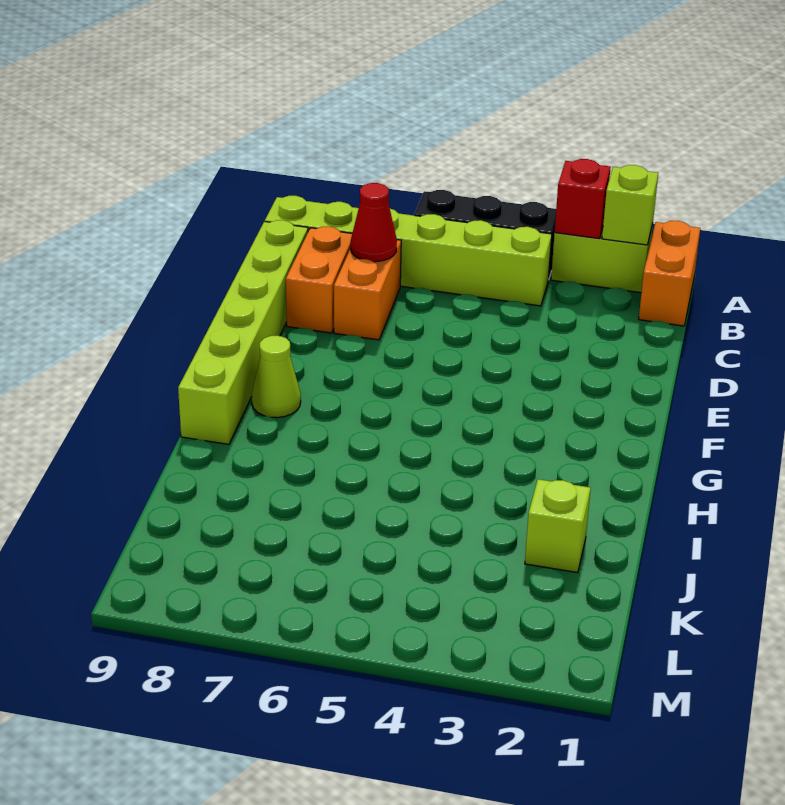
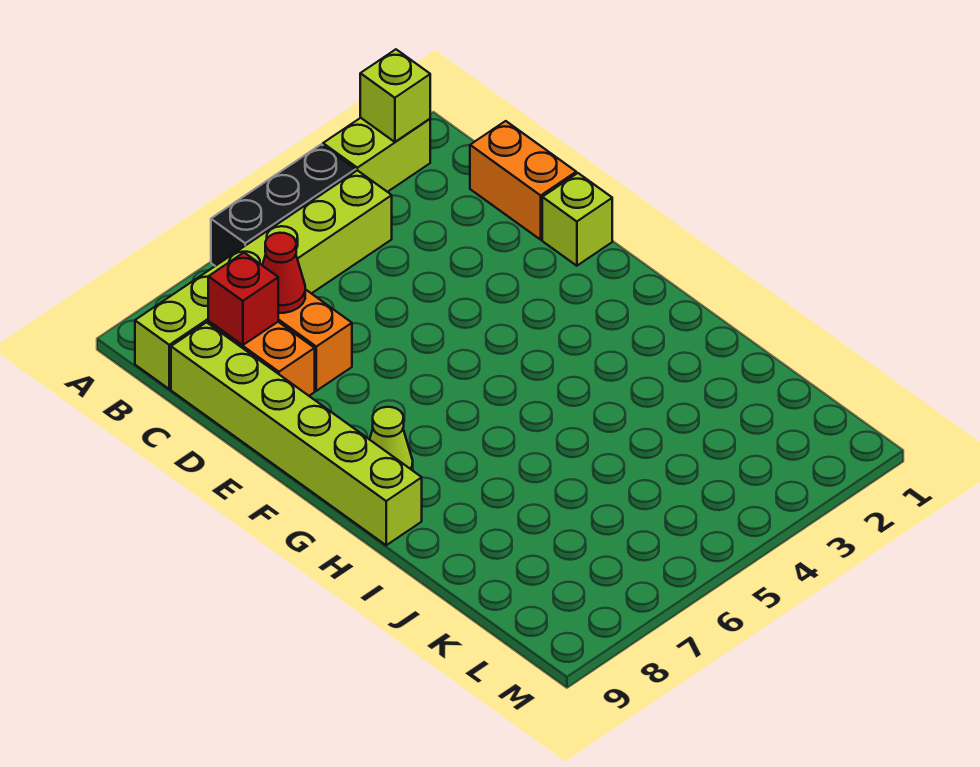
orange 1x2 brick [639,221,700,326] -> orange 1x2 brick moved to [470,121,576,240]
red 1x1 brick [555,159,611,239] -> red 1x1 brick moved to [208,253,278,345]
lime 1x1 brick [525,479,591,573] -> lime 1x1 brick moved to [542,173,612,266]

